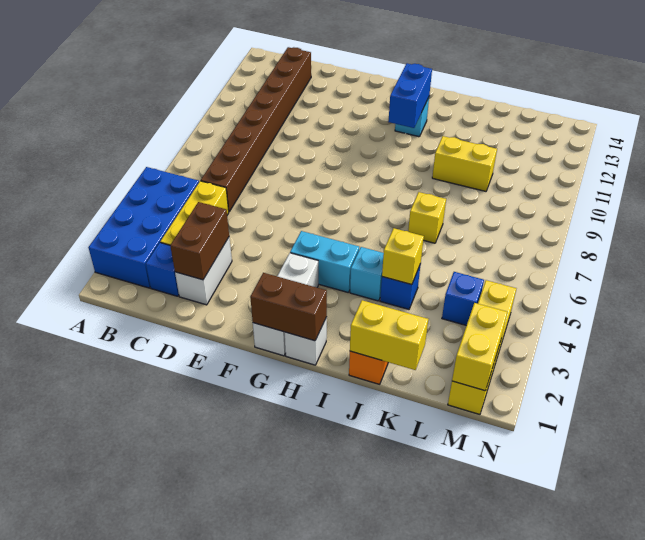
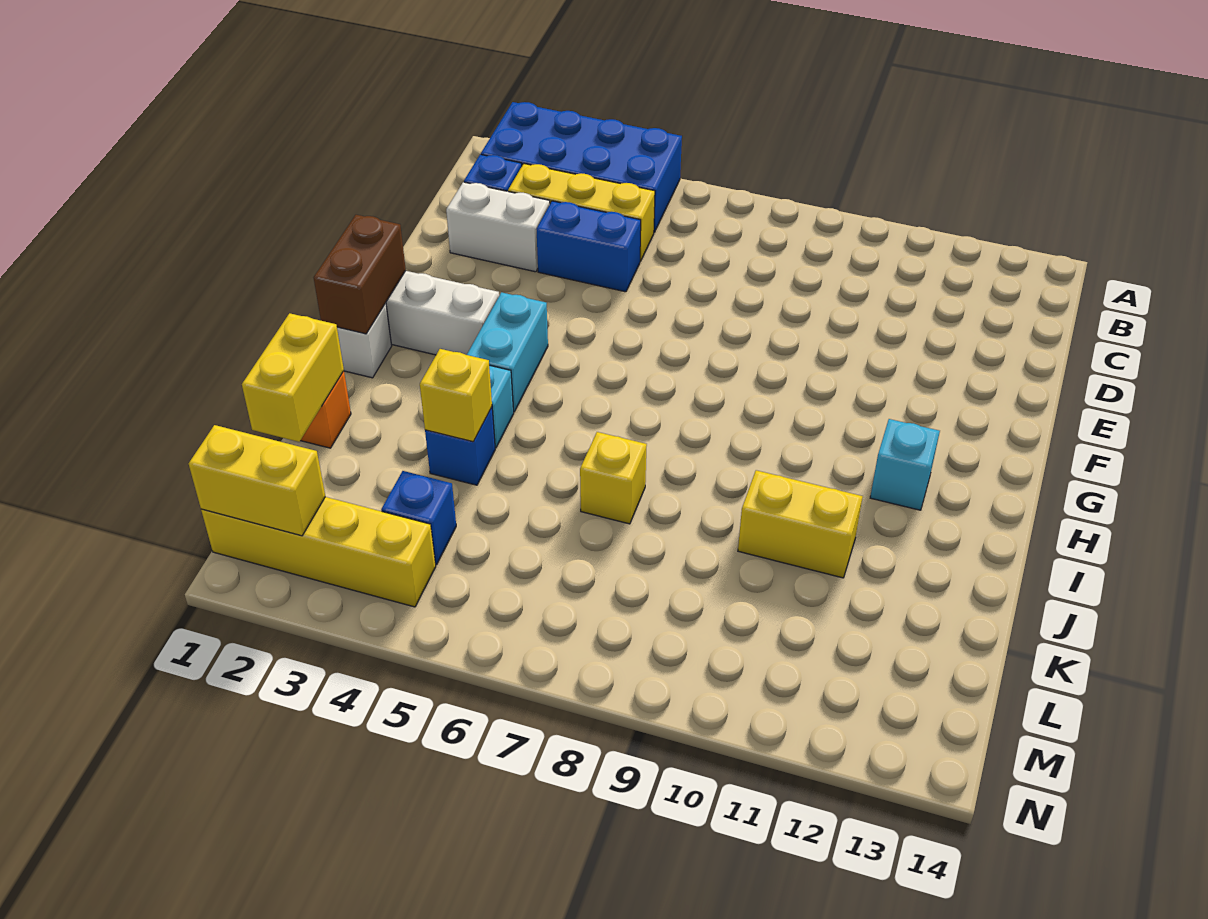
brown 1x8 brick [201,47,311,212] -> none
brown 1x2 brick [170,202,229,280] -> none
blue 1x2 brick [388,63,432,128] -> blue 1x2 brick moved to [536,201,641,292]
yellow 1x2 brick [432,136,497,191] -> yellow 1x2 brick turned to [738,470,863,578]

